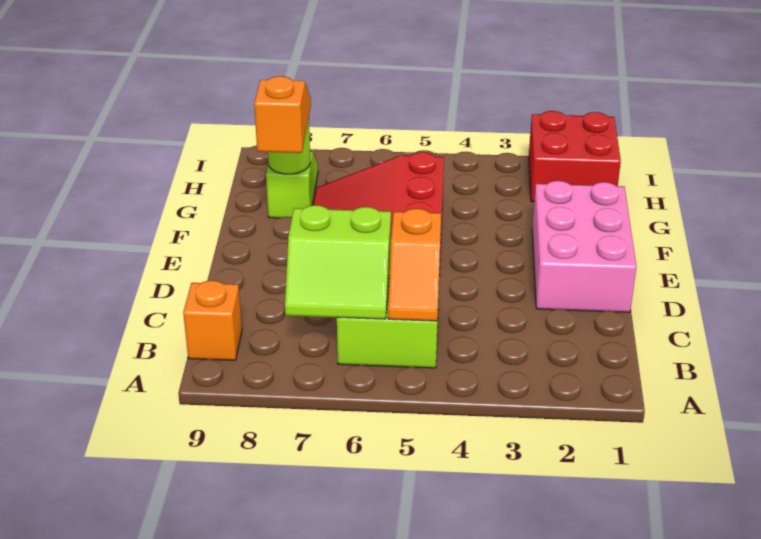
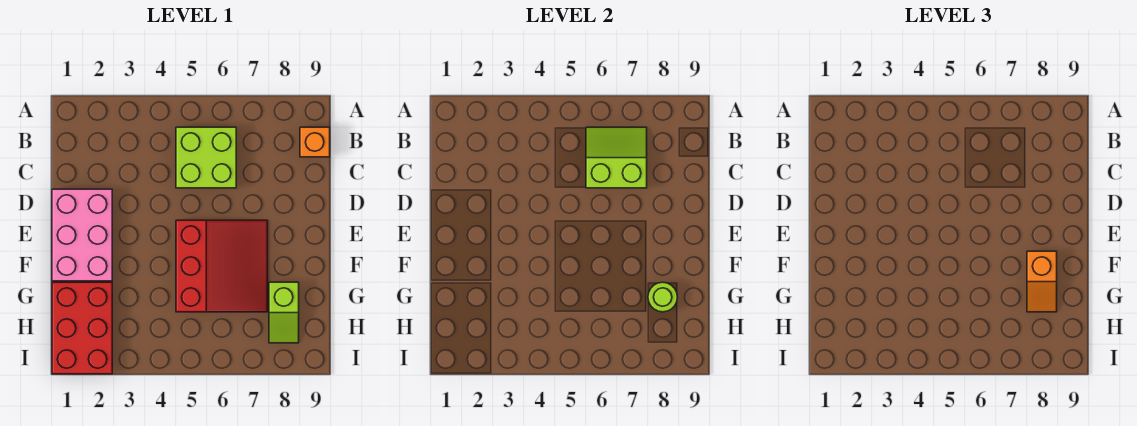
orange 1x2 slope [388,209,441,321] -> none
red 2x2 brick [529,111,621,202] -> red 2x3 brick [52,282,112,374]

